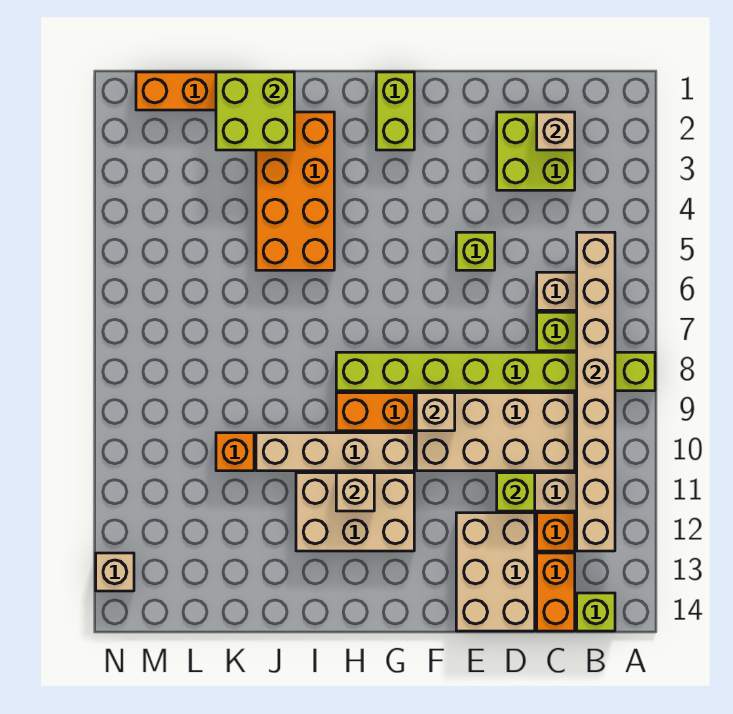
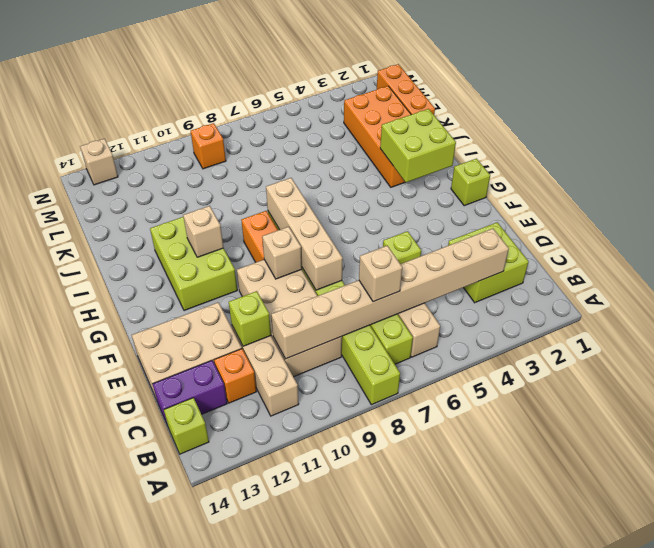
tan 1x8 brick [577,232,615,551] -> tan 1x8 brick moved to [271,229,509,359]
tan 1x1 brick [537,112,575,150] -> tan 1x1 brick moved to [359,245,402,302]
orange 1x2 brick [537,553,575,631] -> purple 1x2 brick [153,361,227,426]
lime 1x2 brick [376,72,414,150] -> lime 1x1 brick [451,159,490,206]
tan 1x4 brick [256,433,414,471] -> tan 1x4 brick moved to [266,178,343,290]
tan 2x3 brick [296,473,414,551] -> lime 2x3 brick [150,217,237,311]
orange 2x4 brick [256,112,334,270] -> orange 2x4 brick turned to [344,86,411,187]
lime 2x2 brick [216,72,294,150] -> lime 2x2 brick moved to [380,109,456,182]
orange 1x1 brick [216,433,254,471] -> orange 1x1 brick moved to [191,123,226,169]

